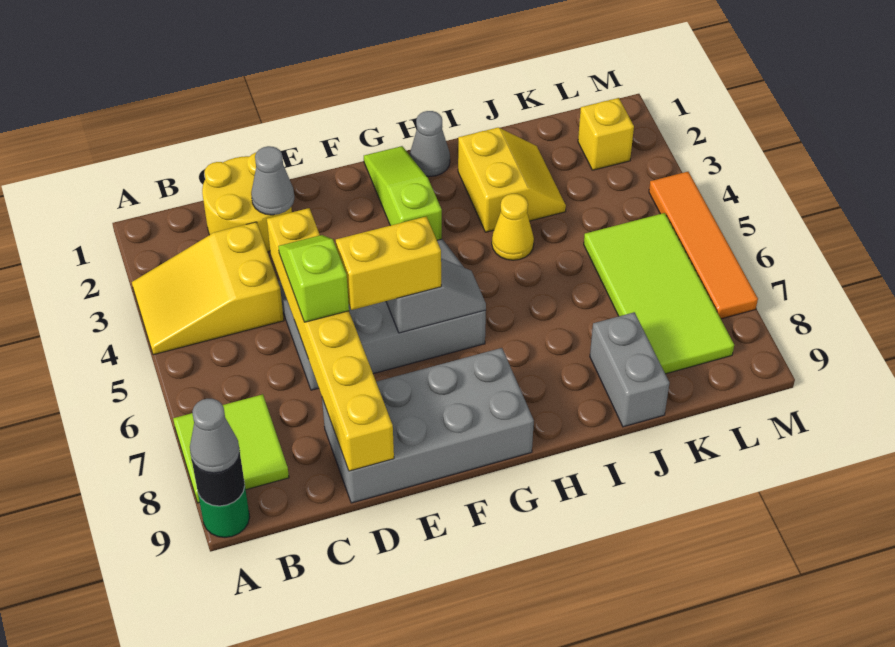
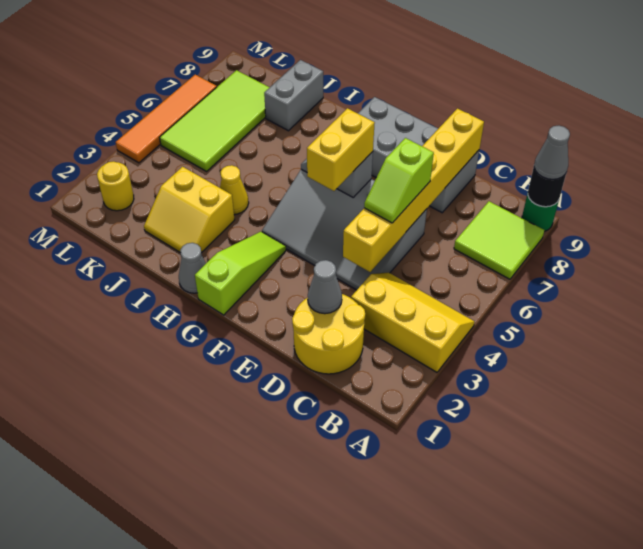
yellow 2x3 slope [132,222,284,355] -> yellow 2x3 slope turned to [351,272,475,372]
yellow 1x2 brick [336,217,441,310] -> yellow 1x2 brick turned to [307,108,375,191]
lime 1x3 slope [364,146,442,240] -> lime 1x3 slope turned to [195,232,286,315]
yellow 2x2 slope [458,127,566,232] -> yellow 2x2 slope turned to [144,167,235,253]
yellow 1x1 brick [578,98,634,170] -> yellow 1x1 round brick [97,161,134,211]

